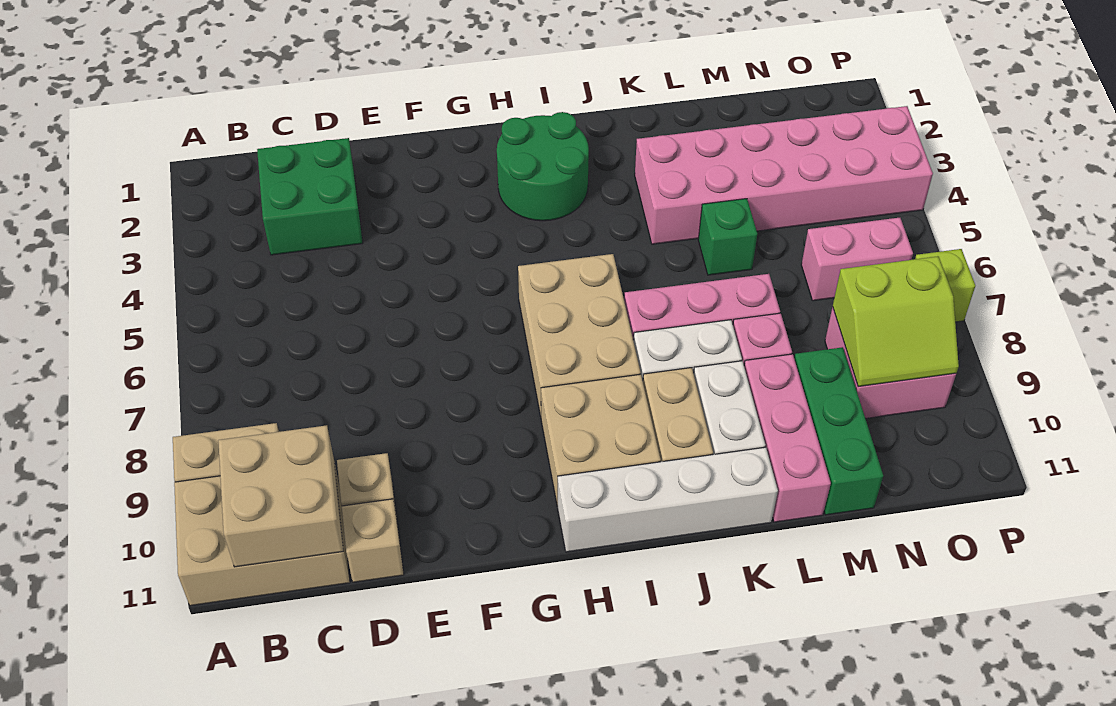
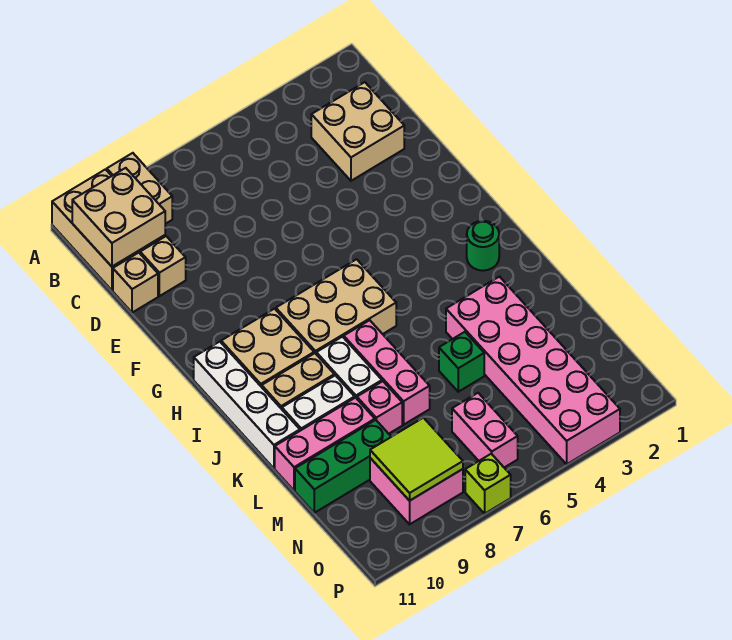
green 2x2 brick [257,138,363,255] -> tan 2x2 brick [311,82,404,181]
green 2x2 round brick [497,112,589,221] -> green 1x1 round brick [467,221,499,271]
lime 2x2 slope [833,256,959,387] -> lime 2x2 tile [370,418,463,501]

